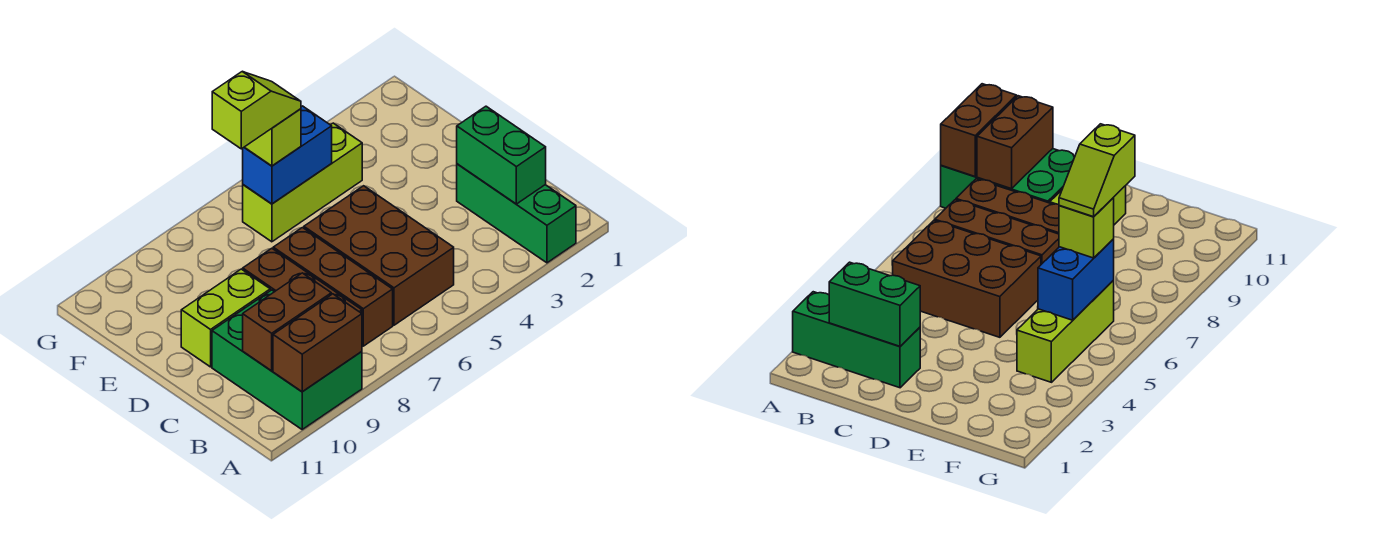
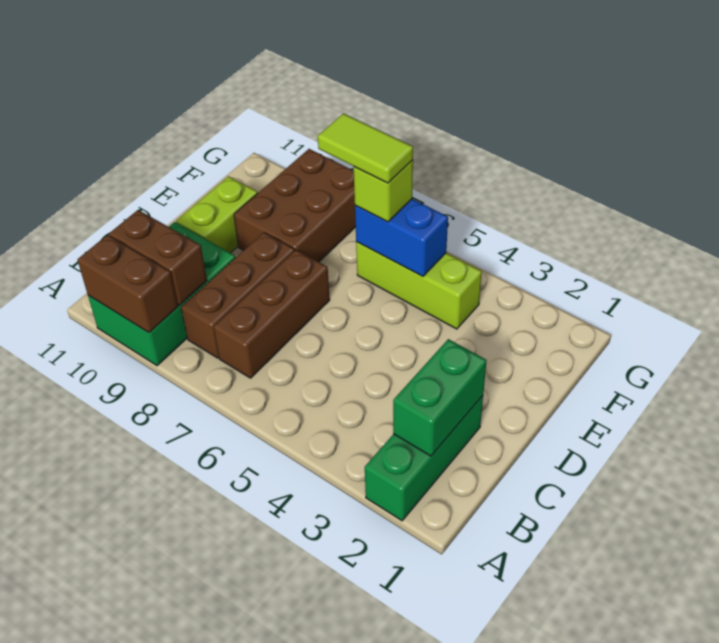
brown 2x3 brick [304,186,454,325] -> brown 2x3 brick moved to [234,149,356,262]
lime 1x2 brick [181,269,270,367] -> lime 1x2 brick turned to [176,176,258,253]
lime 1x2 slope [212,72,301,149] -> lime 1x2 tile [318,114,413,183]

